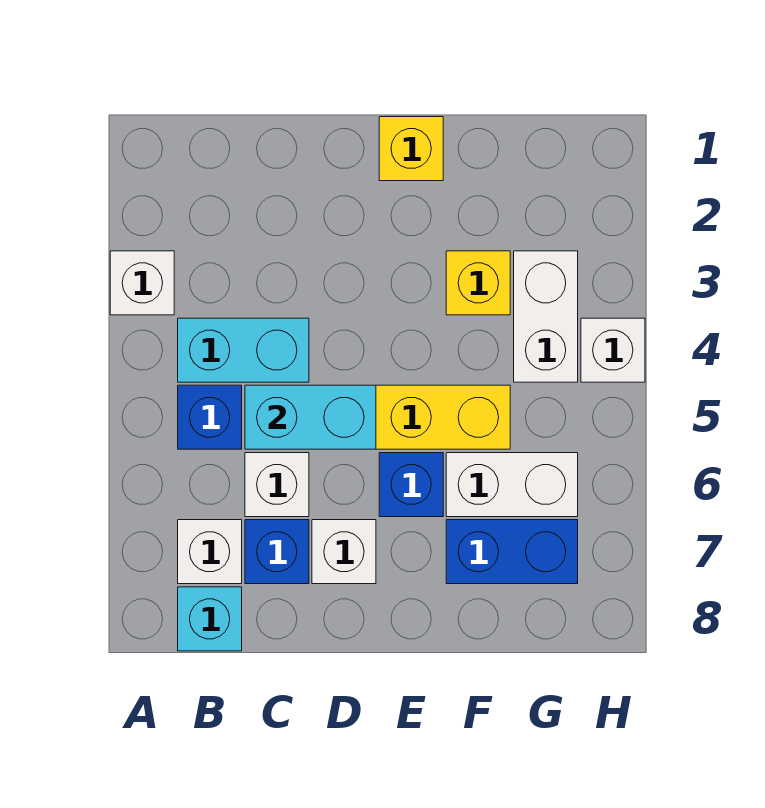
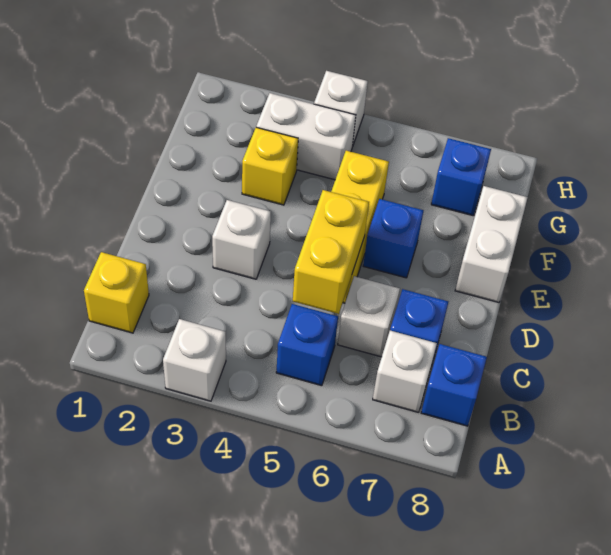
cyan 1x2 brick [178,318,309,382] -> none
cyan 1x1 brick [178,587,242,651] -> blue 1x1 brick [421,344,487,426]
cyan 1x2 brick [245,385,376,449] -> yellow 1x2 brick [293,190,369,314]
white 1x1 brick [312,520,376,584] -> white 1x1 brick moved to [212,200,271,279]
yellow 1x1 brick [379,117,443,181] -> yellow 1x1 brick moved to [84,252,149,333]
white 1x2 brick [446,453,578,517] -> white 1x2 brick moved to [455,186,528,302]
blue 1x2 brick [446,520,578,584] -> blue 1x1 brick [431,138,491,216]

